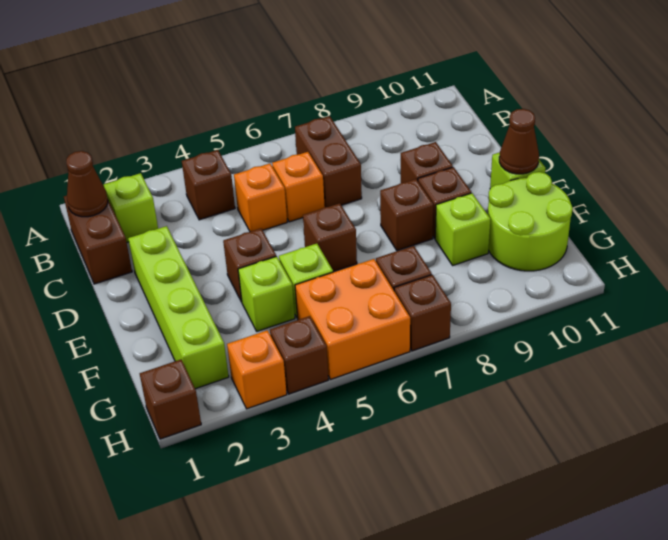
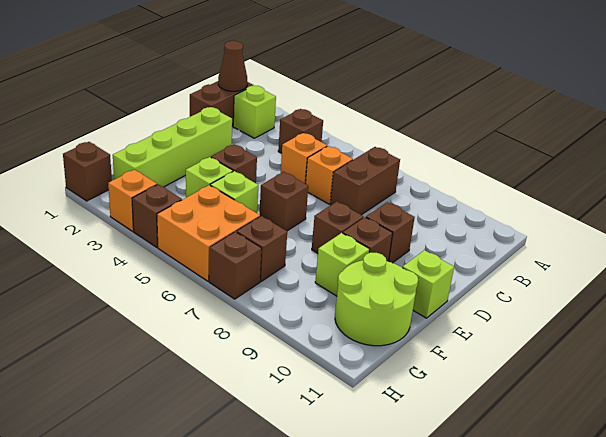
brown 1x1 cone [499,109,539,174] -> none

